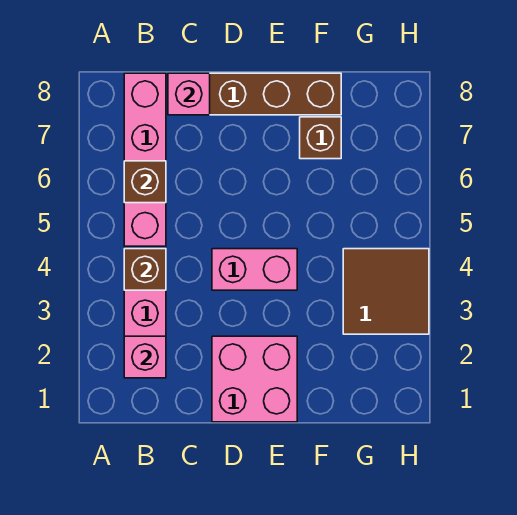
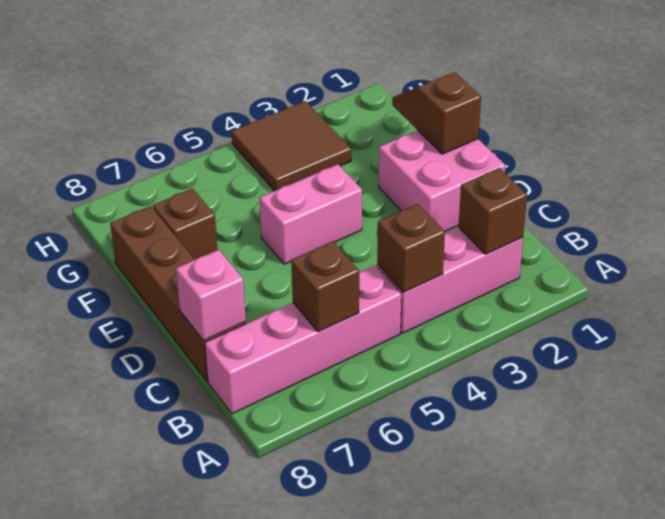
pink 1x1 brick [124,336,166,378] -> brown 1x1 brick [459,168,527,254]
pink 1x2 brick [212,249,297,290] -> pink 1x2 brick turned to [260,164,362,264]
none -> brown 1x2 slope [392,72,481,154]

